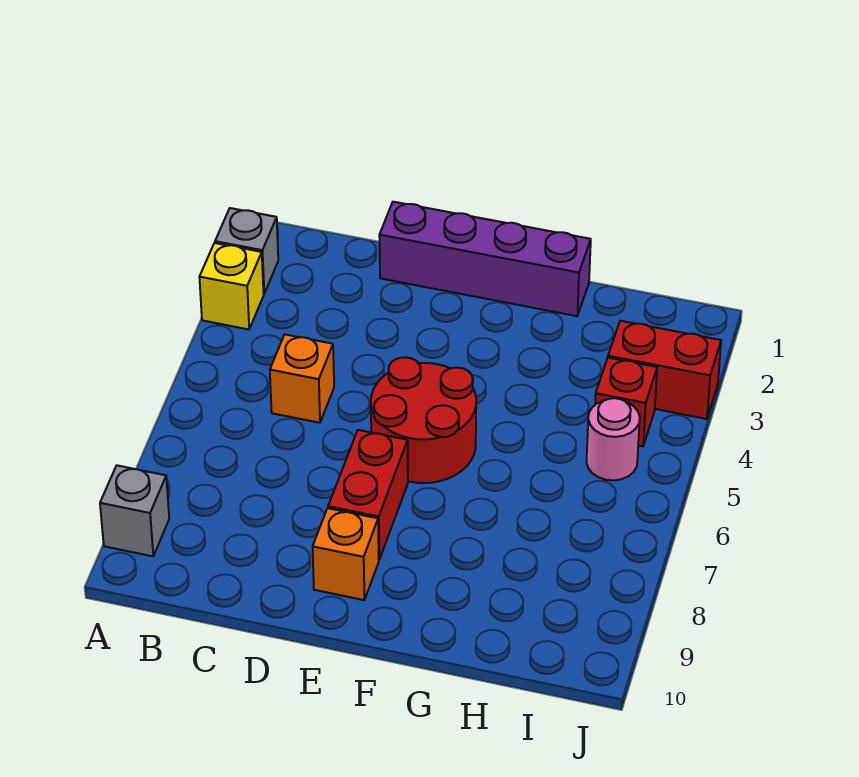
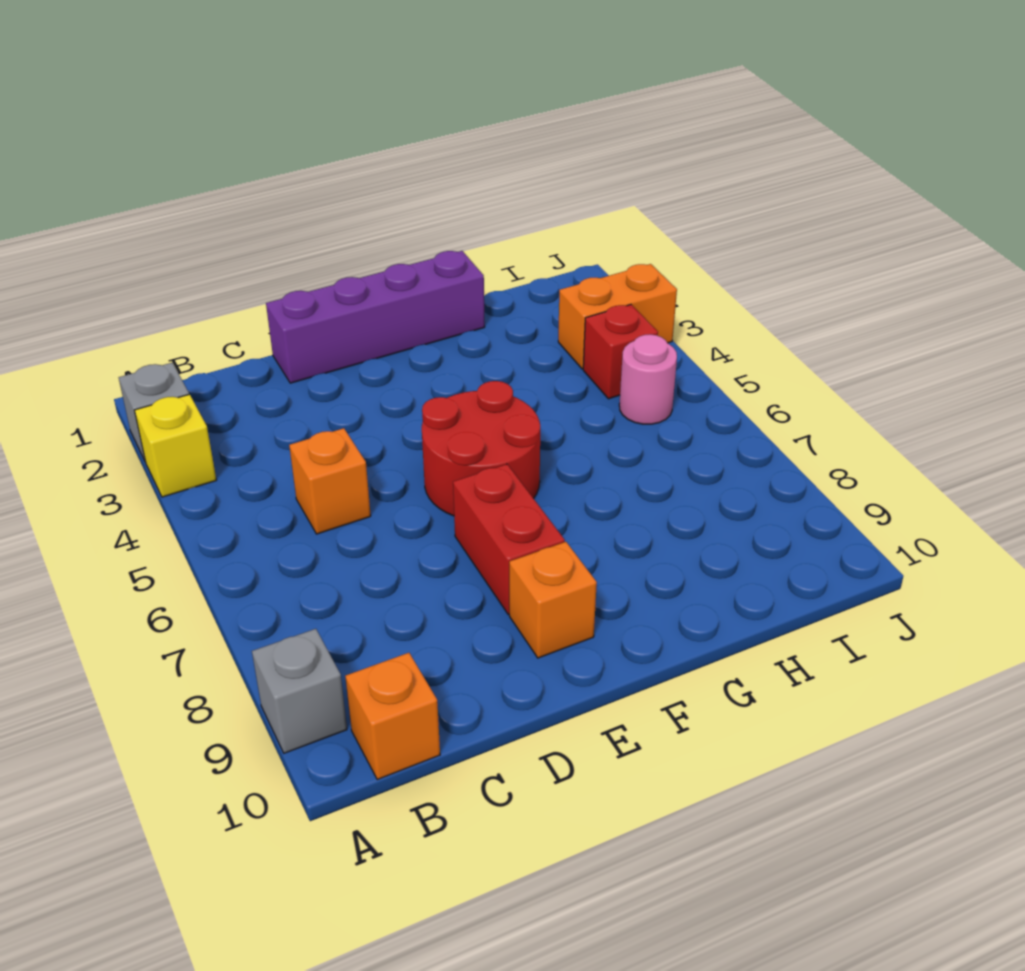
none -> orange 1x1 brick [345,653,440,779]
red 1x2 brick [608,321,721,419] -> orange 1x2 brick [558,264,677,369]

